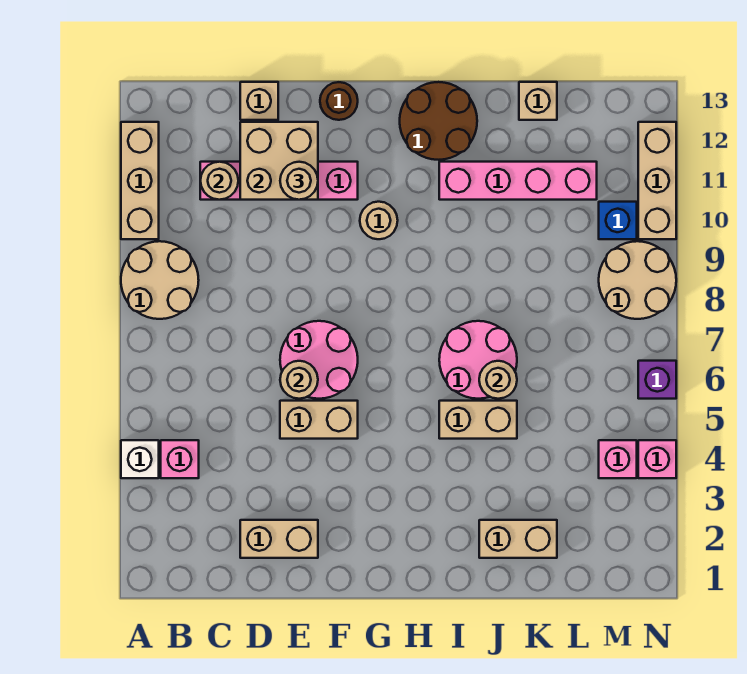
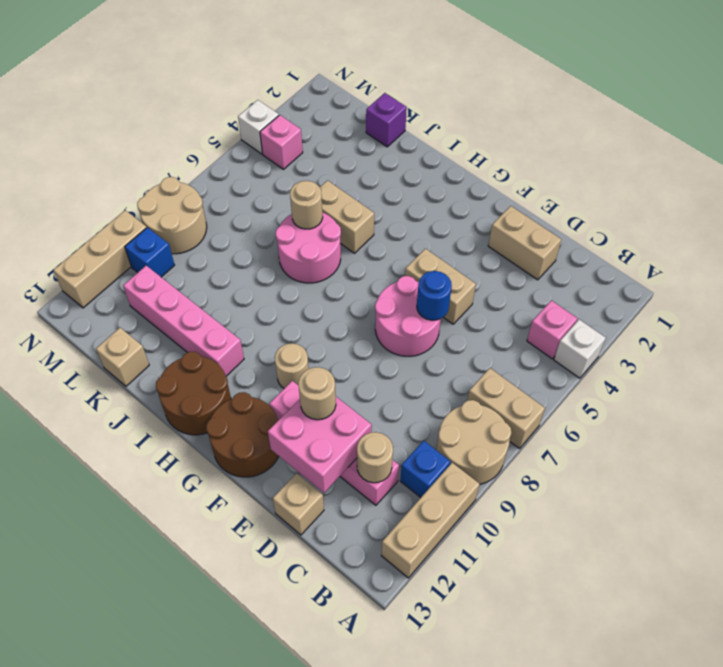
none -> blue 1x1 brick [400,441,451,497]
tan 2x2 brick [240,122,318,200] -> pink 2x2 brick [268,397,372,493]
tan 1x1 round brick [280,361,318,399] -> blue 1x1 round brick [417,271,452,320]
brown 1x1 round brick [320,82,358,120] -> brown 2x2 round brick [206,392,279,477]
tan 1x2 brick [479,520,557,558] -> tan 1x2 brick moved to [467,368,545,449]
pink 1x1 brick [638,440,676,478] -> white 1x1 brick [238,100,279,154]
purple 1x1 brick [638,361,676,399] -> purple 1x1 brick moved to [366,93,407,147]

